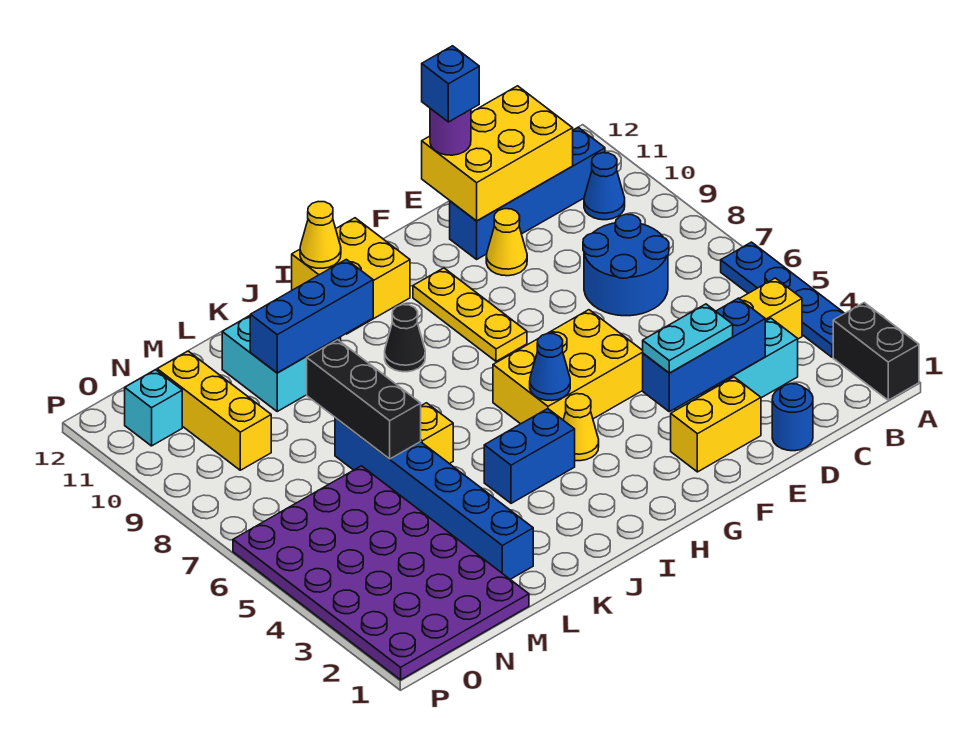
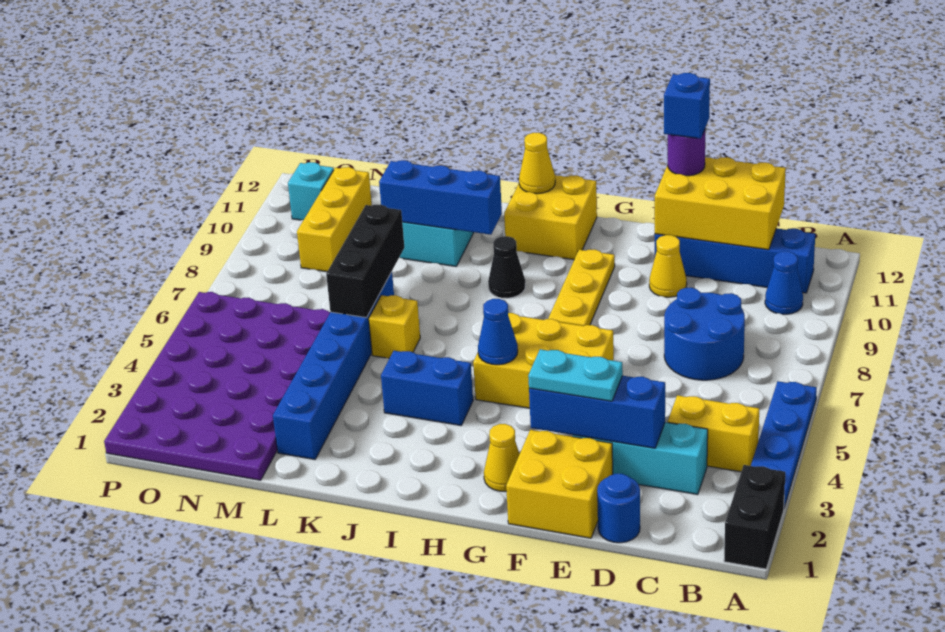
yellow 1x2 brick [671,377,761,472] -> yellow 2x2 brick [506,430,613,538]
yellow 1x1 cone [563,394,599,461] -> yellow 1x1 cone moved to [484,424,519,491]

